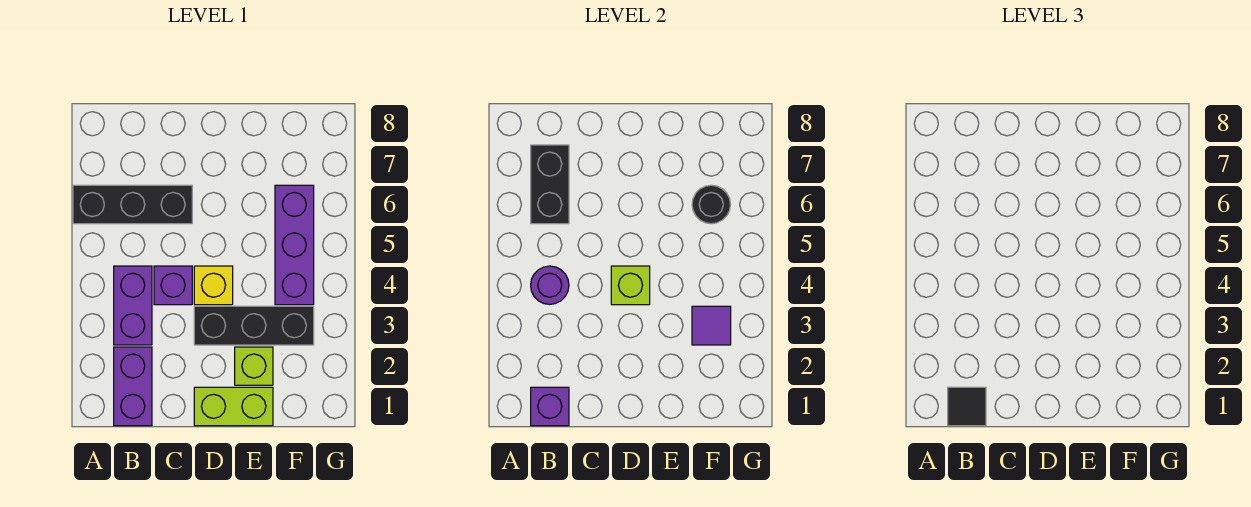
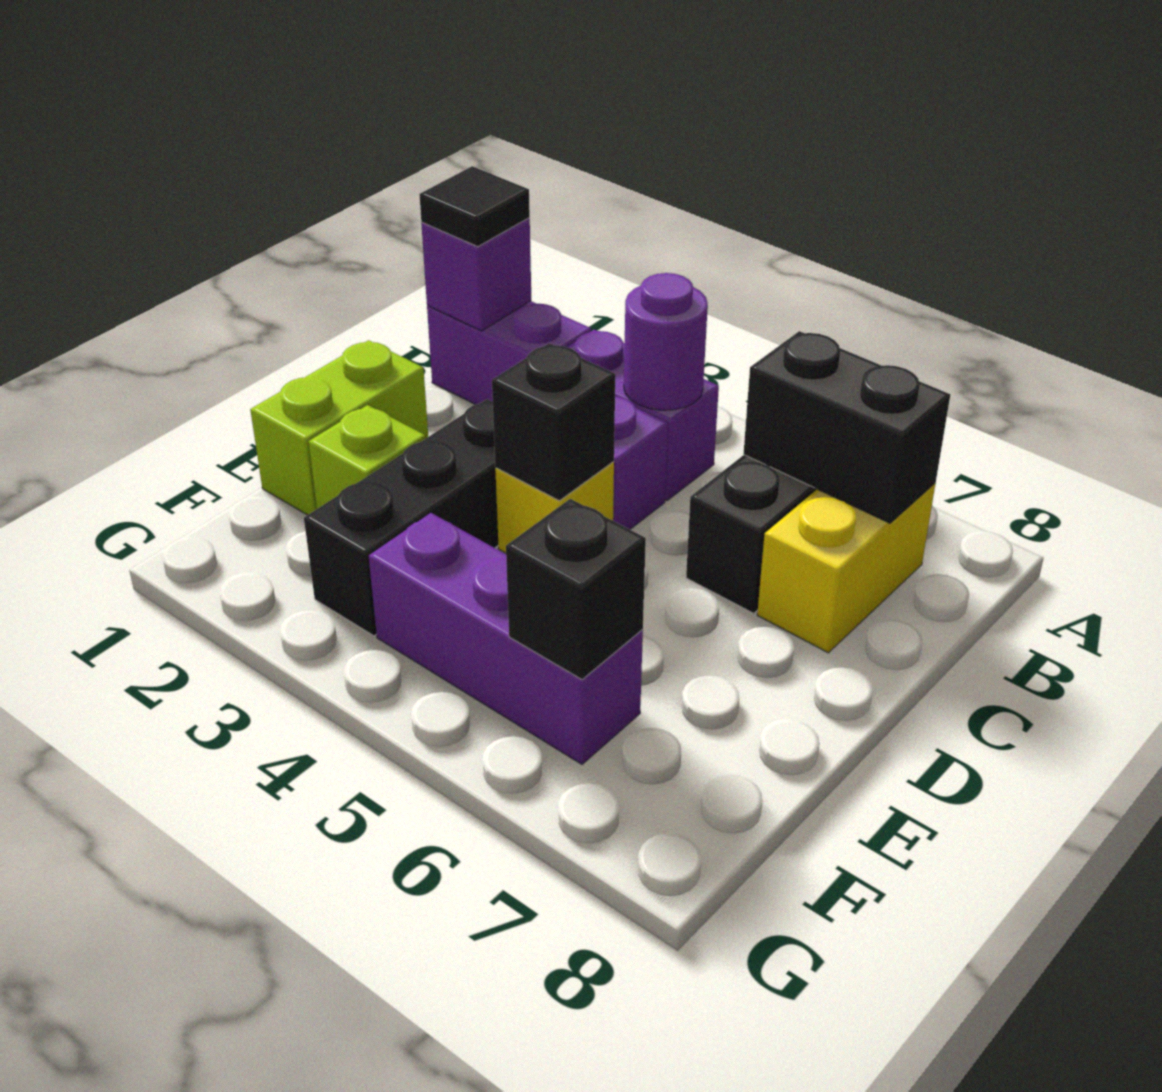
none -> yellow 1x2 brick [757,484,935,653]
lime 1x1 brick [611,266,650,305] -> black 1x1 brick [492,343,615,501]
purple 1x1 tile [692,306,731,345] -> none
black 1x1 round brick [692,185,730,224] -> black 1x1 brick [506,499,646,680]

